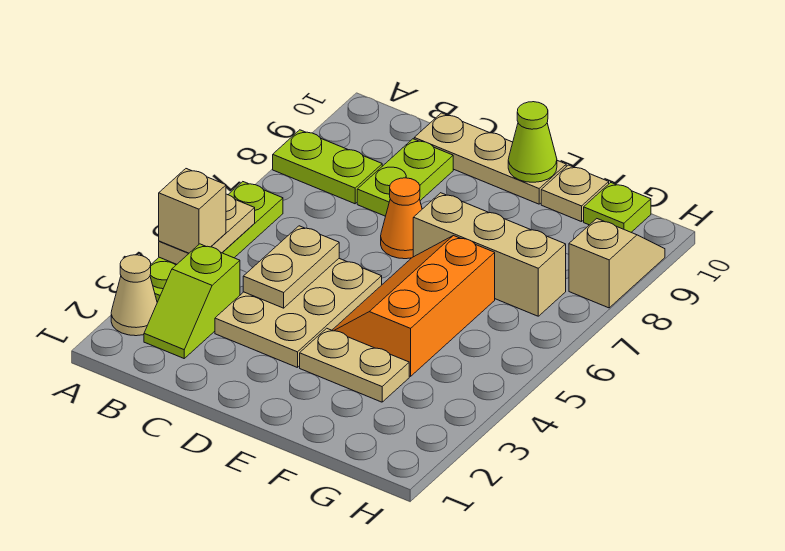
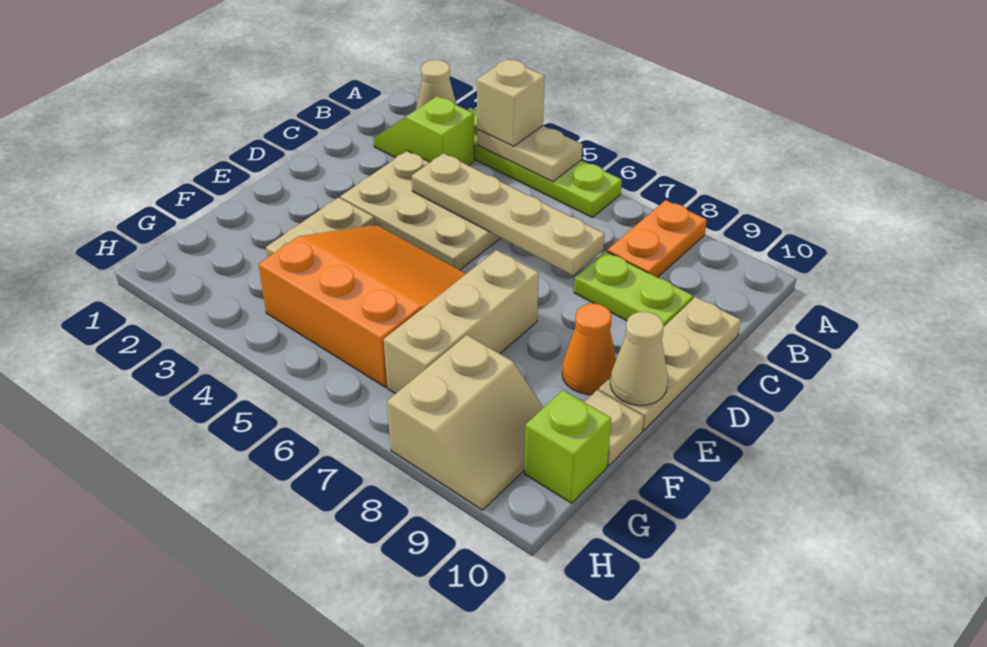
lime 1x2 plate [273,130,382,204] -> orange 1x2 plate [607,200,707,277]
tan 1x2 plate [243,226,339,308] -> tan 1x4 plate [412,153,605,275]
orange 1x1 cone [381,178,422,259] -> orange 1x1 cone moved to [562,303,616,394]
orange 2x3 slope [332,236,495,376] -> orange 3x3 slope [258,225,466,387]
lime 1x1 cone [508,102,557,182] -> tan 1x1 cone [610,312,668,406]
lime 1x1 plate [584,183,651,232] -> lime 1x1 brick [524,390,611,503]
tan 1x2 slope [569,219,665,308] -> tan 2x2 slope [387,335,544,510]

